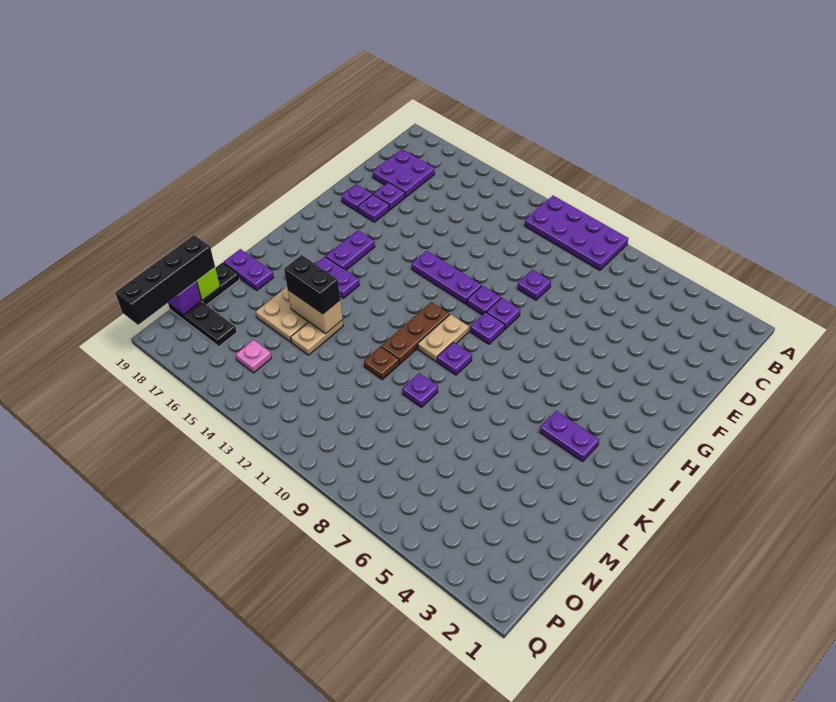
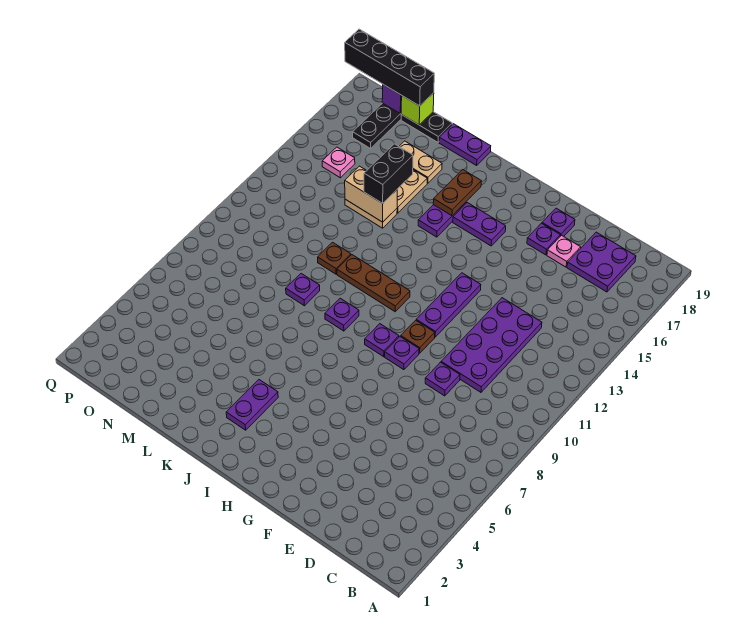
purple 2x4 plate [525,196,629,270] -> purple 2x4 plate moved to [441,298,542,392]
purple 1x1 plate [374,182,405,210] -> pink 1x1 plate [547,235,581,267]
purple 1x1 plate [467,286,501,315] -> brown 1x1 plate [401,320,435,353]
tan 1x2 plate [418,314,469,362] -> tan 1x2 plate moved to [399,141,442,183]
none -> brown 1x2 plate [433,170,481,216]
tan 1x2 brick [288,290,343,333] -> tan 1x2 brick turned to [345,166,397,222]
purple 1x2 plate [224,249,274,290] -> purple 1x2 plate turned to [439,124,491,165]

